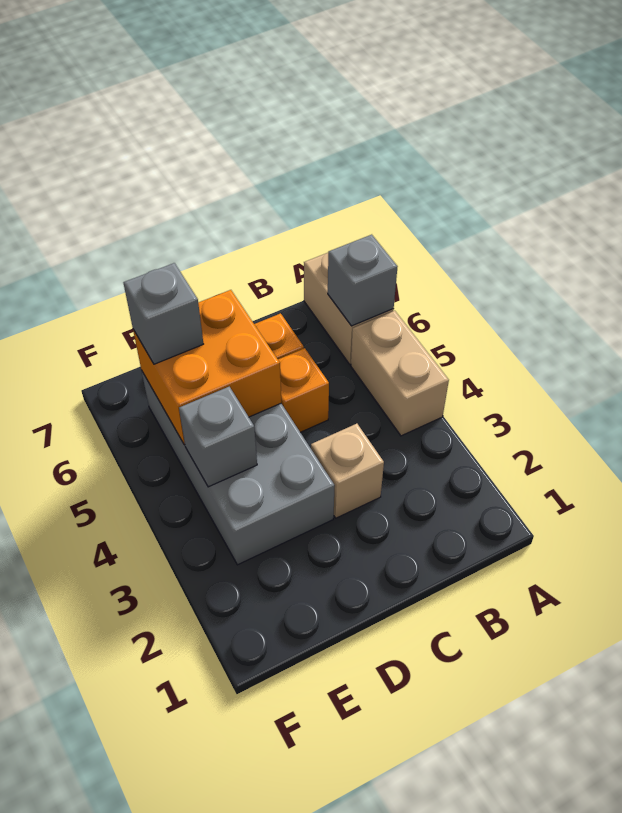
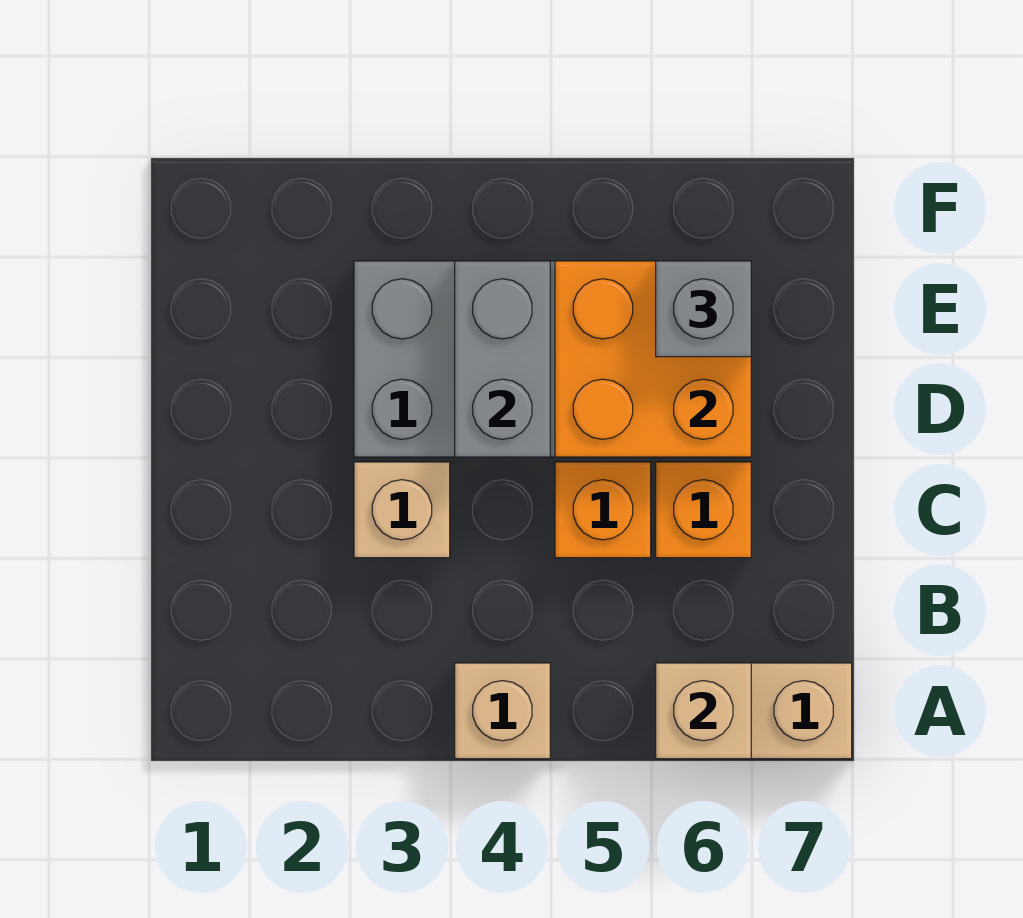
tan 1x2 brick [351,311,449,436] -> tan 1x1 brick [455,663,550,759]
grey 1x1 brick [328,235,398,326] -> tan 1x1 brick [656,663,751,759]
grey 1x1 brick [179,387,257,487] -> grey 1x2 brick [455,261,550,457]

